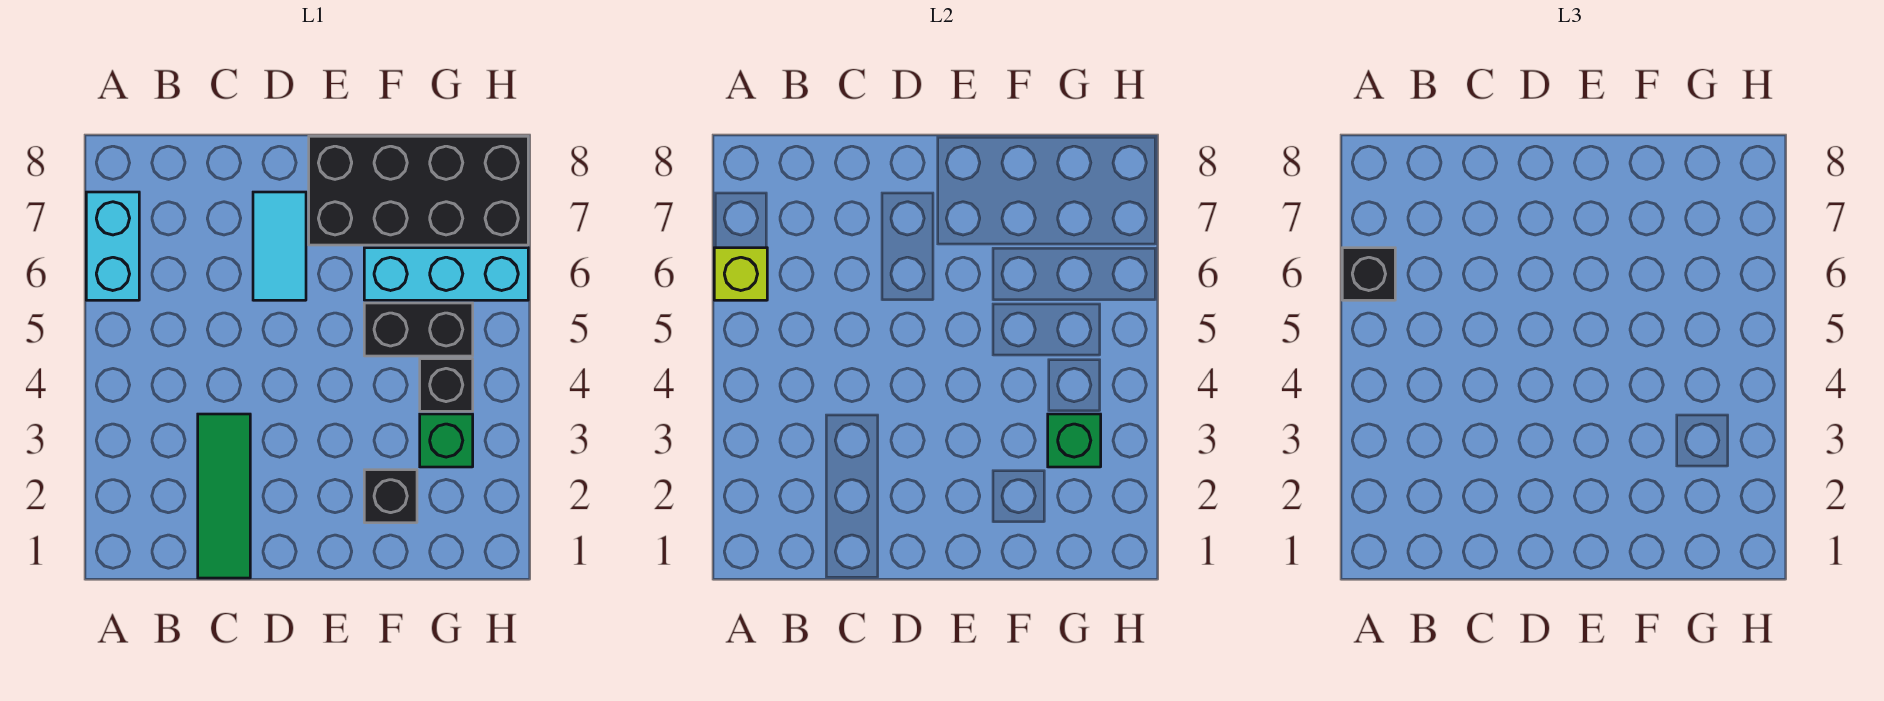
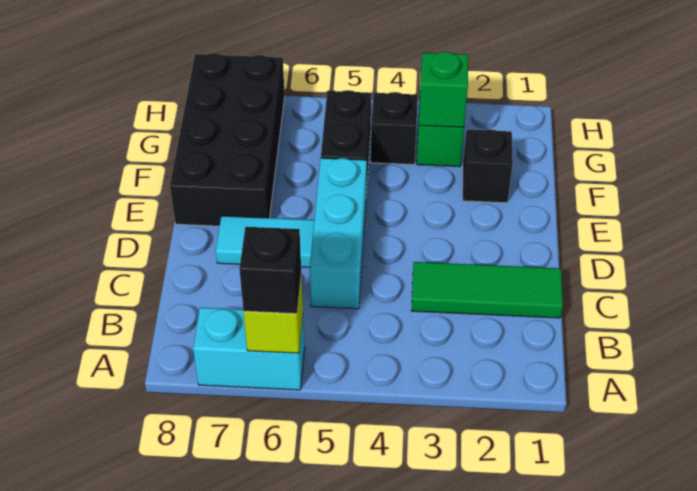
cyan 1x3 brick [364,248,528,300] -> cyan 1x3 brick moved to [310,158,367,309]

